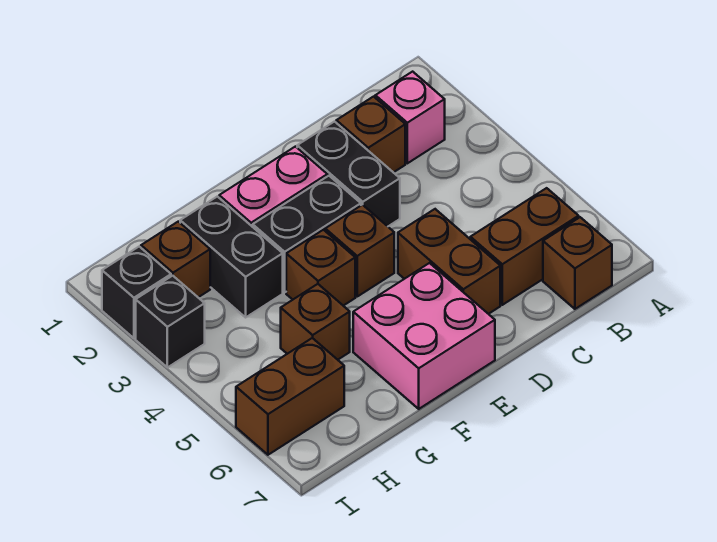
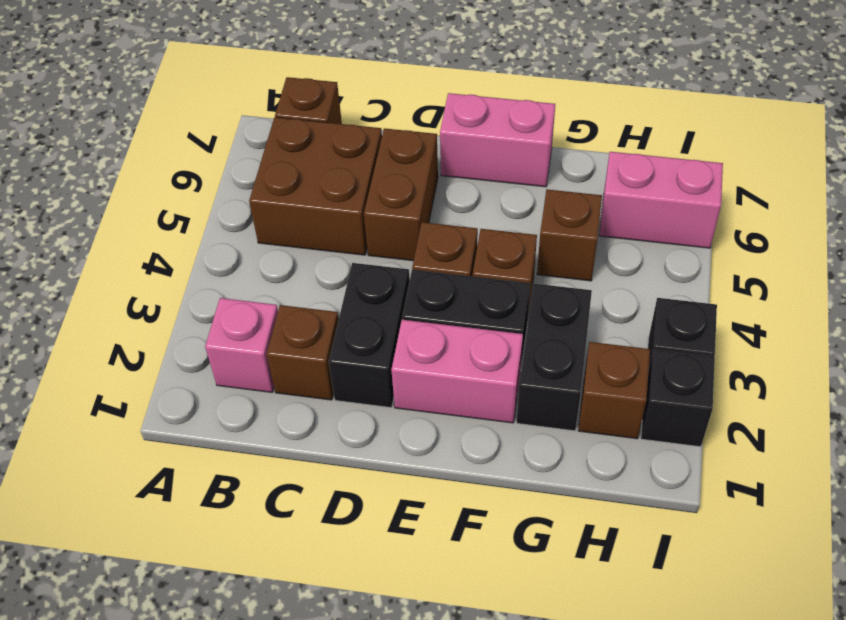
brown 1x2 brick [470,188,579,305] -> brown 2x2 brick [249,117,382,255]
pink 2x2 brick [353,263,495,409] -> pink 1x2 brick [440,93,555,187]
brown 1x2 brick [236,338,344,455] -> pink 1x2 brick [599,152,723,248]

